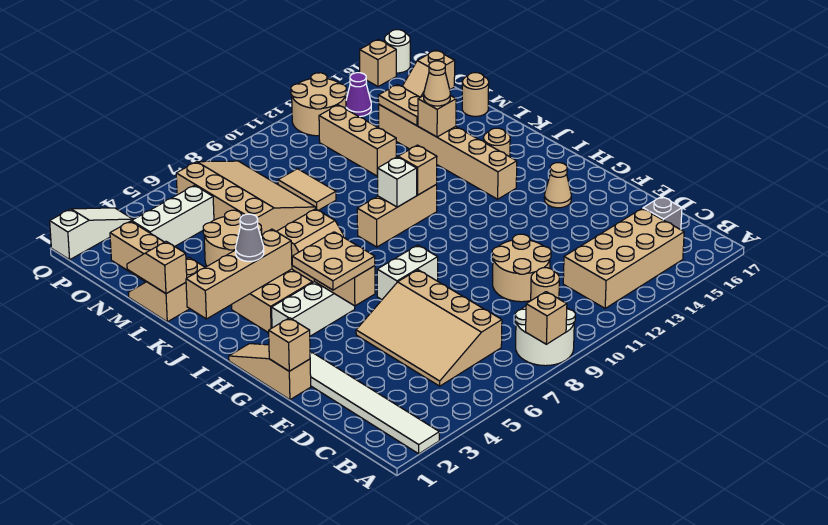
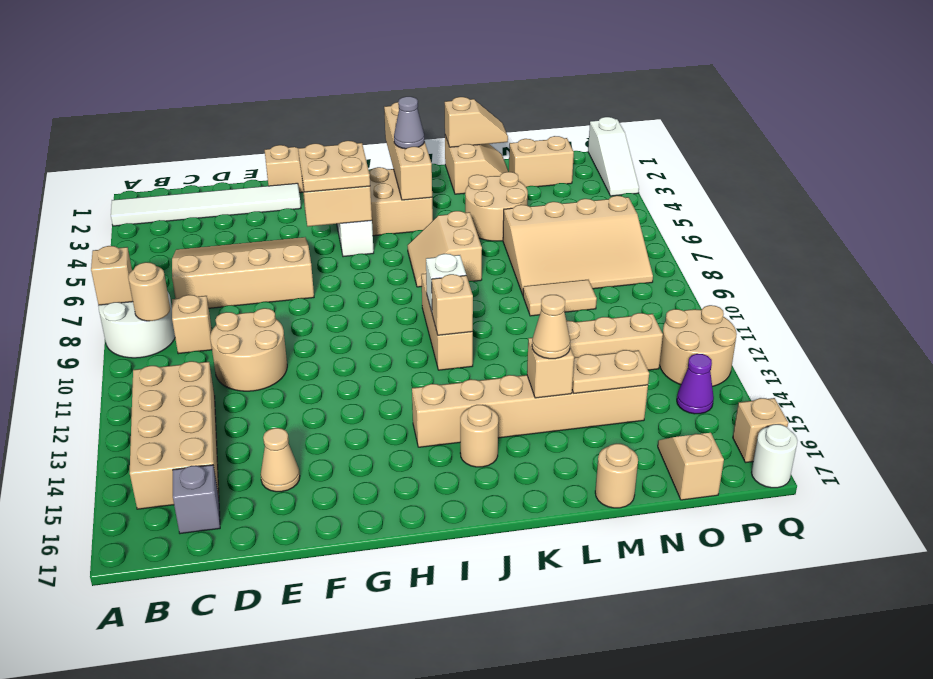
tan 1x1 brick [269,318,310,371] -> tan 1x1 brick moved to [172,295,212,354]
white 1x2 brick [377,245,438,300] -> none
tan 1x1 cone [544,163,571,208] -> tan 1x1 cone moved to [261,428,300,492]
white 1x3 brick [132,185,214,246] -> none

